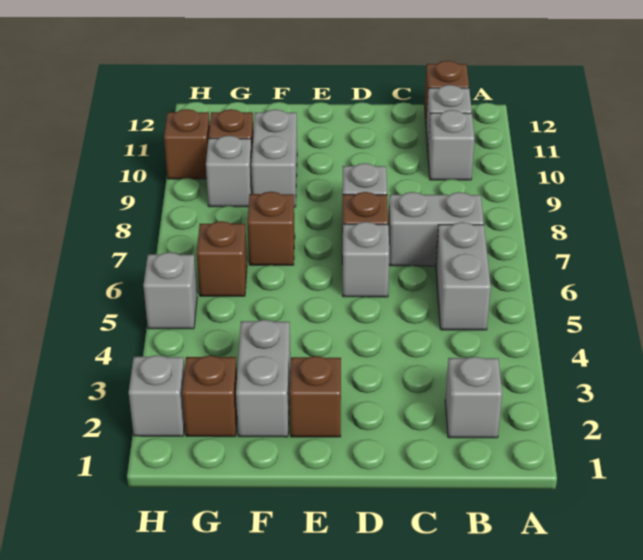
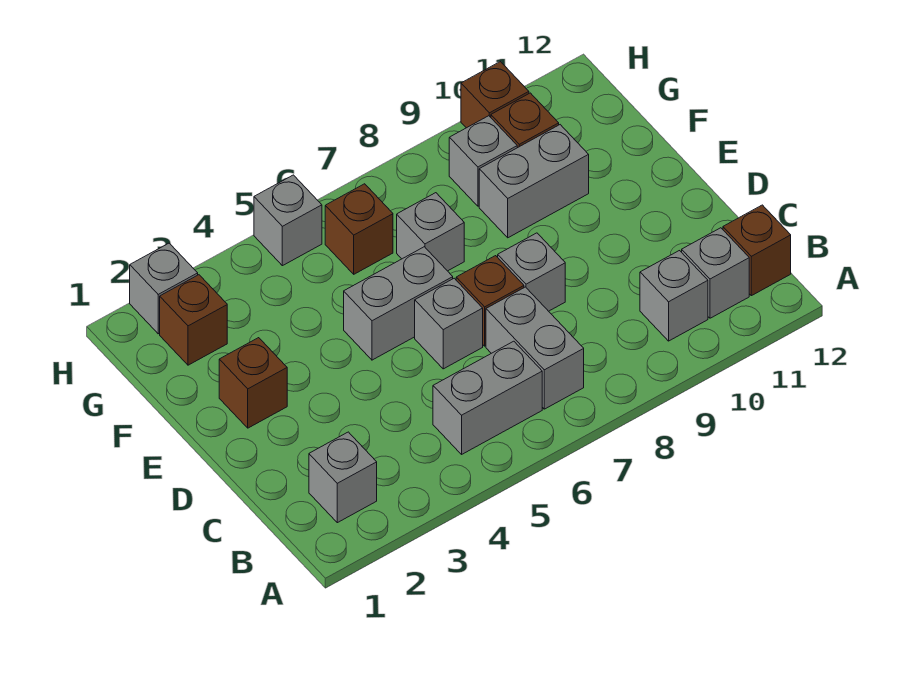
grey 1x2 brick [236,320,290,437] -> grey 1x2 brick moved to [344,247,453,360]
brown 1x1 brick [248,192,295,265] -> grey 1x1 brick [397,193,464,271]

